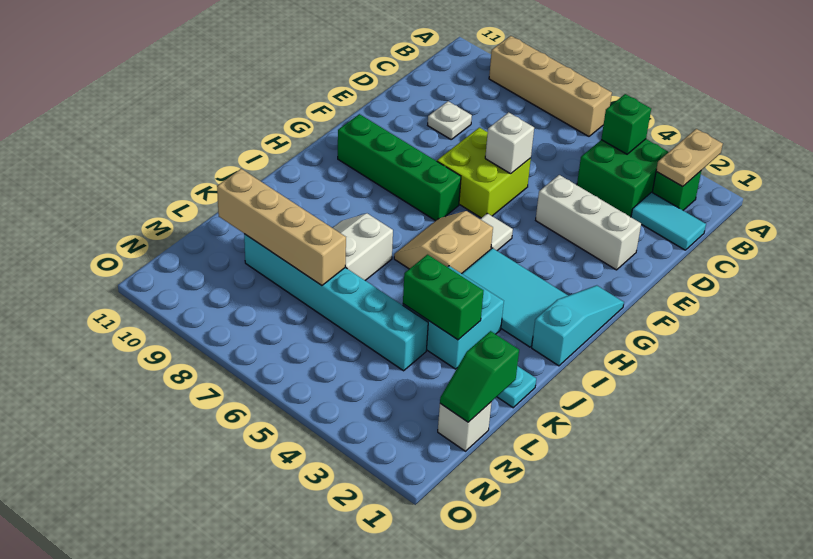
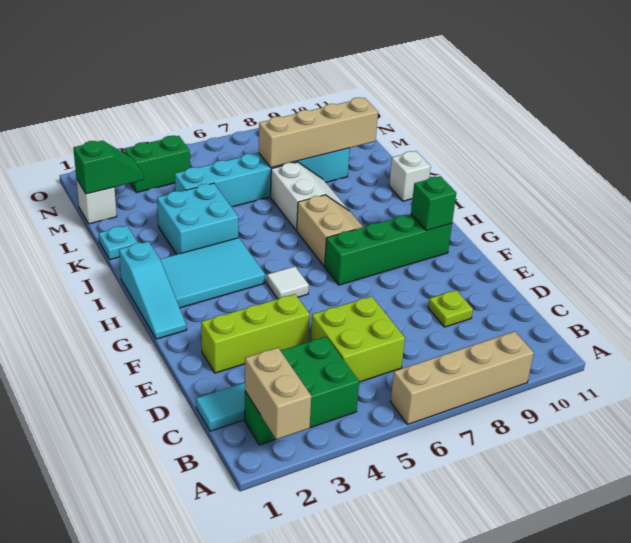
tan 1x2 plate [656,129,723,187] -> tan 1x2 brick [245,348,311,439]
green 1x1 brick [601,94,651,154] -> green 1x1 brick moved to [411,176,456,231]
white 1x1 plate [428,101,472,139] -> lime 1x1 plate [428,290,473,327]
white 1x3 brick [536,175,641,270] -> lime 1x3 brick [201,294,310,373]
lime 2x2 brick [437,128,531,218] -> lime 2x2 brick moved to [311,296,405,382]
white 1x1 brick [485,112,534,174] -> white 1x1 brick moved to [389,151,431,201]
tan 2x2 slope [394,211,493,274] -> tan 2x2 slope moved to [297,195,363,266]
green 1x2 brick [403,255,483,340] -> green 1x2 brick moved to [125,136,190,193]
green 1x2 slope [440,331,519,422] -> green 1x2 slope turned to [73,141,144,194]

